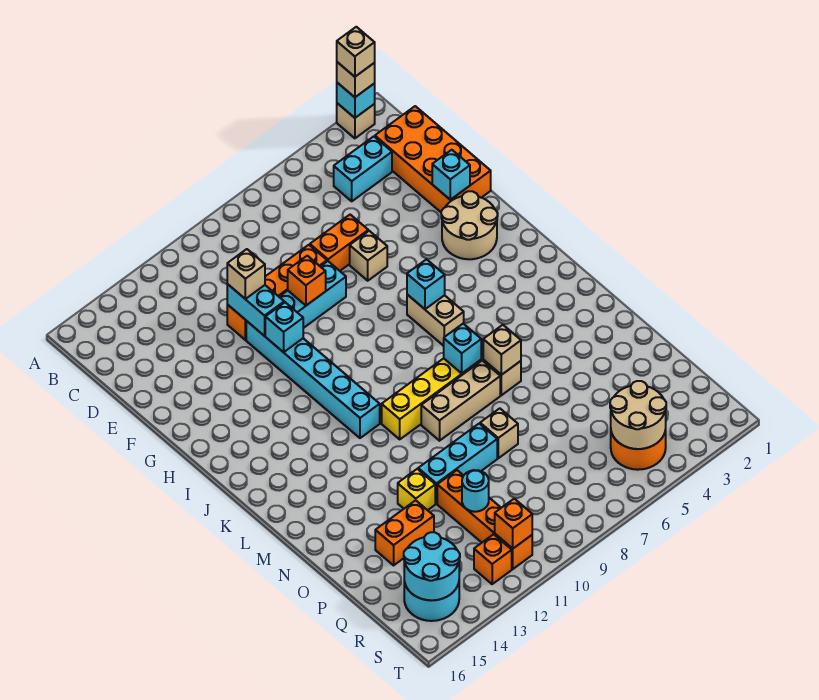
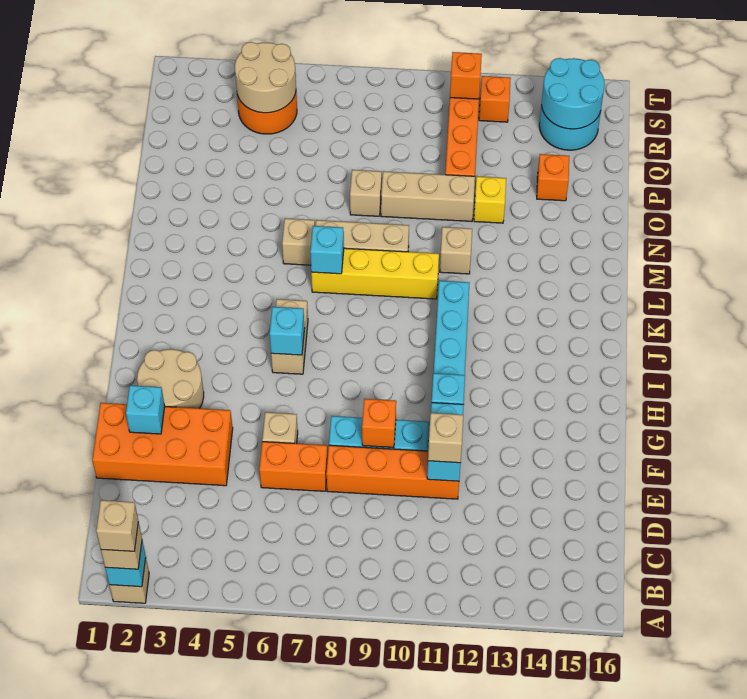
orange 2x4 brick [375,106,491,212] -> orange 2x4 brick turned to [92,403,233,486]
cyan 1x2 brick [334,136,392,201] -> none
tan 1x1 brick [483,325,521,375] -> tan 1x1 brick moved to [440,227,472,274]
cyan 1x3 brick [418,424,497,504] -> tan 1x3 brick [381,171,475,221]
orange 1x2 brick [375,500,434,565] -> orange 1x1 brick [537,154,569,201]
cyan 1x1 round brick [462,470,489,512] -> none

